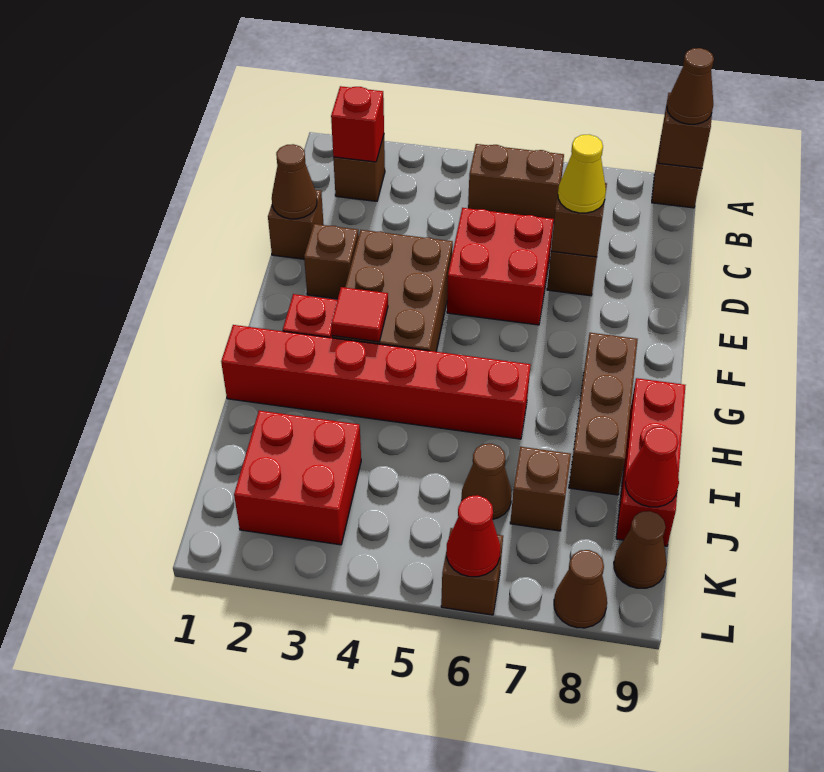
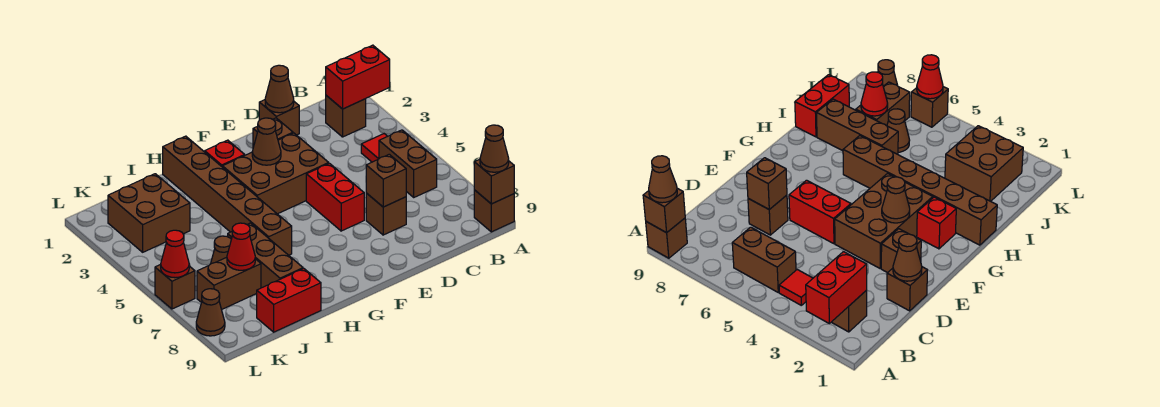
red 1x1 brick [331,86,384,162] -> red 1x2 brick [326,45,390,109]
red 2x2 brick [447,208,554,325] -> red 1x2 brick [306,163,364,231]
yellow 1x1 cone [558,135,606,213] -> none
red 1x1 tile [331,287,388,342] -> red 1x1 tile moved to [361,134,388,162]
brown 1x3 brick [569,333,638,495] -> brown 1x3 brick turned to [228,223,303,288]
red 1x6 brick [221,325,531,439] -> brown 1x6 brick [163,136,292,255]
red 1x3 brick [616,378,686,546] -> red 1x2 brick [257,269,321,332]
red 2x2 brick [234,411,361,545] -> brown 2x2 brick [108,174,190,252]
brown 1x1 brick [510,447,571,531] -> brown 1x2 brick [197,257,261,310]
red 1x1 cone [625,427,679,507] -> red 1x1 cone moved to [227,223,255,270]
brown 1x1 cone [614,511,667,588] -> brown 1x1 cone moved to [252,118,281,165]

